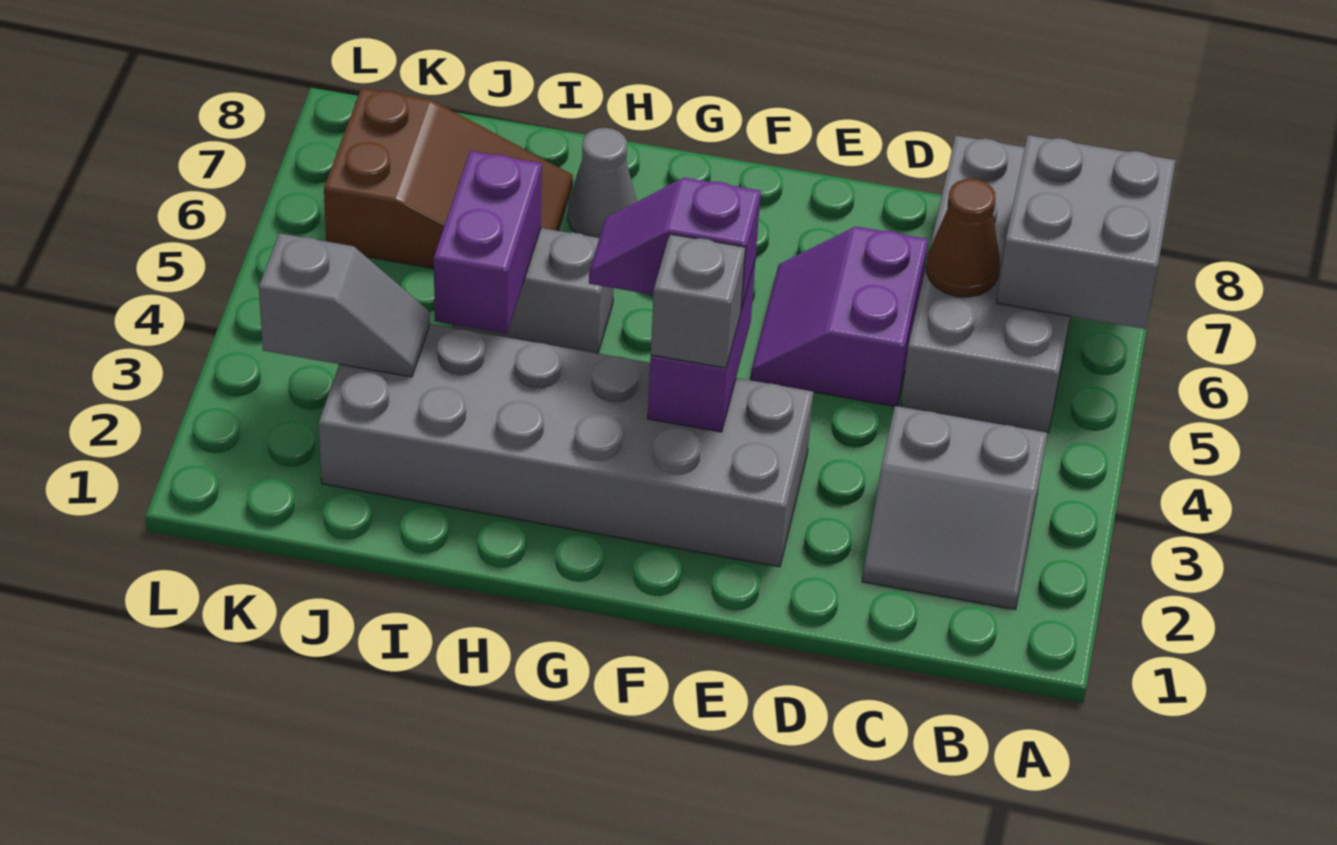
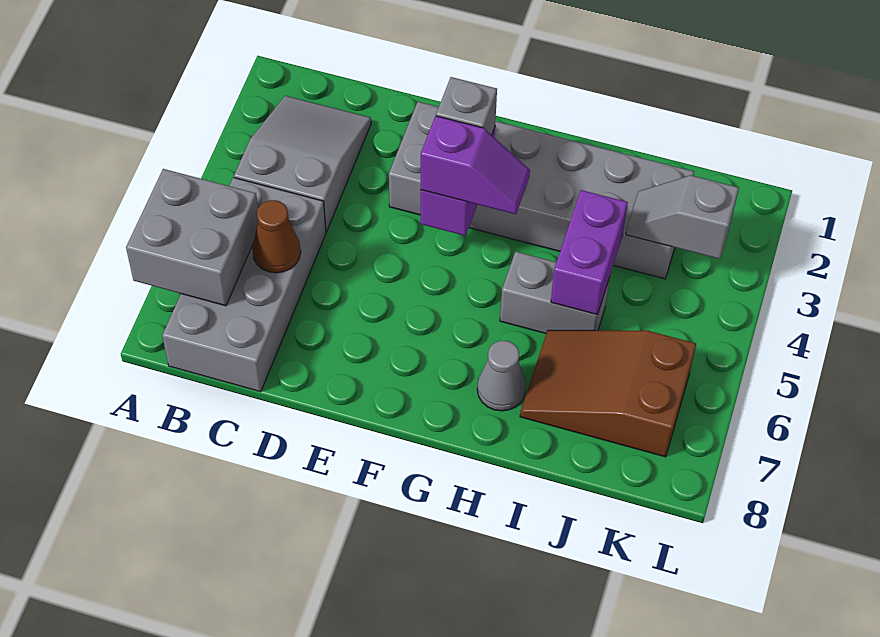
grey 2x2 slope [862,406,1047,609] -> grey 2x3 slope [234,96,371,232]
purple 2x2 slope [751,226,928,406] -> none

